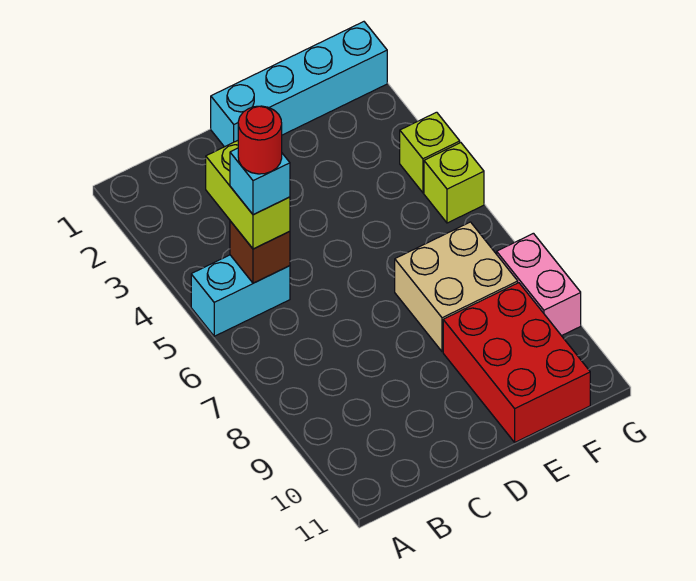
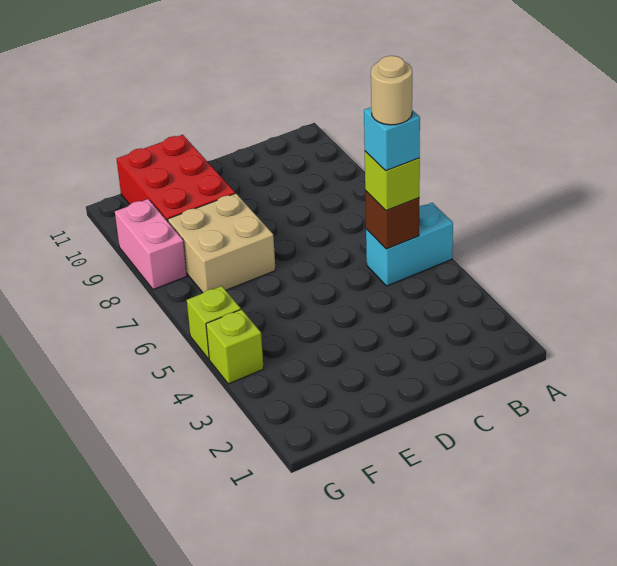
lime 1x2 brick [206,141,290,249] -> lime 1x1 brick [365,151,420,210]
red 1x1 round brick [238,106,282,174] -> tan 1x1 round brick [371,56,412,125]
cyan 1x4 brick [211,22,387,147] -> none

